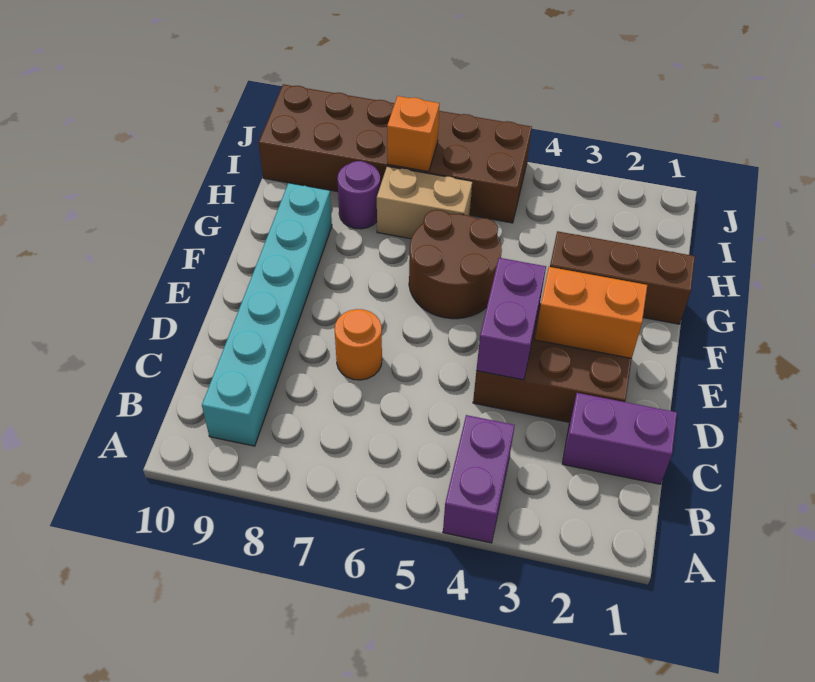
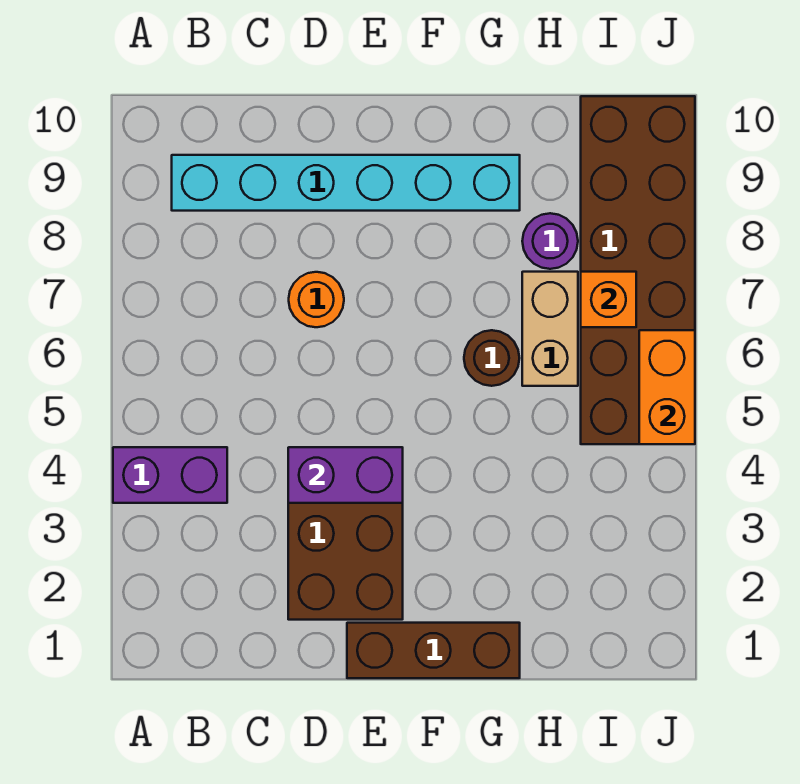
purple 1x2 brick [562,393,677,484] -> none
orange 1x2 brick [535,267,647,358] -> orange 1x2 brick moved to [639,330,695,444]
brown 2x2 round brick [409,210,502,319] -> brown 1x1 round brick [464,330,519,386]
brown 1x3 brick [550,231,695,324] -> brown 1x3 brick turned to [347,623,520,678]

